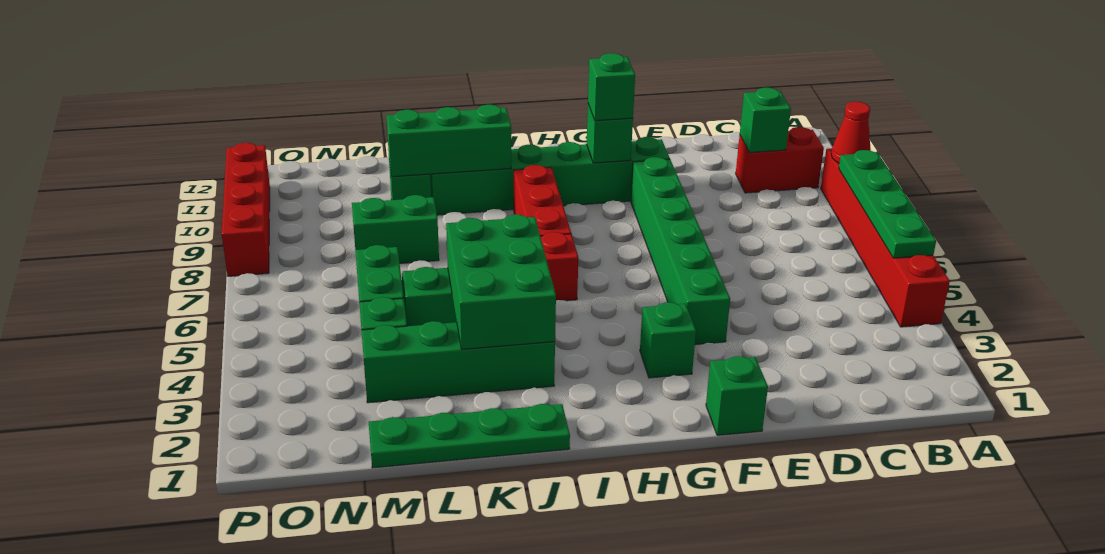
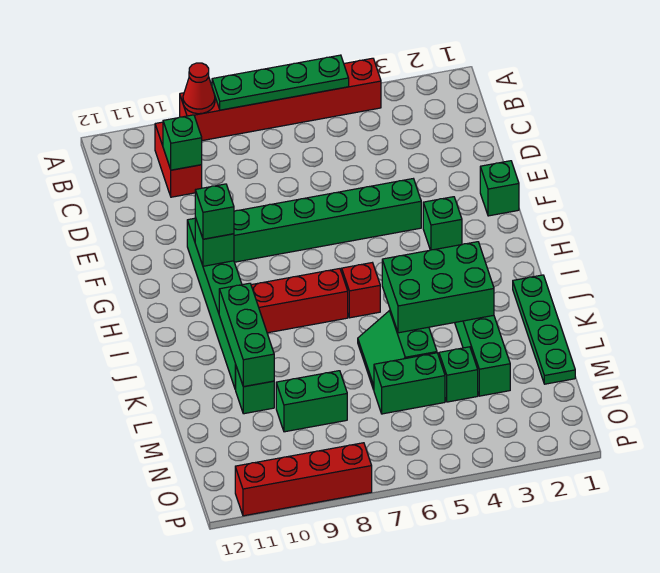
green 1x2 brick [352,195,439,263] -> green 1x2 brick turned to [276,371,347,432]

